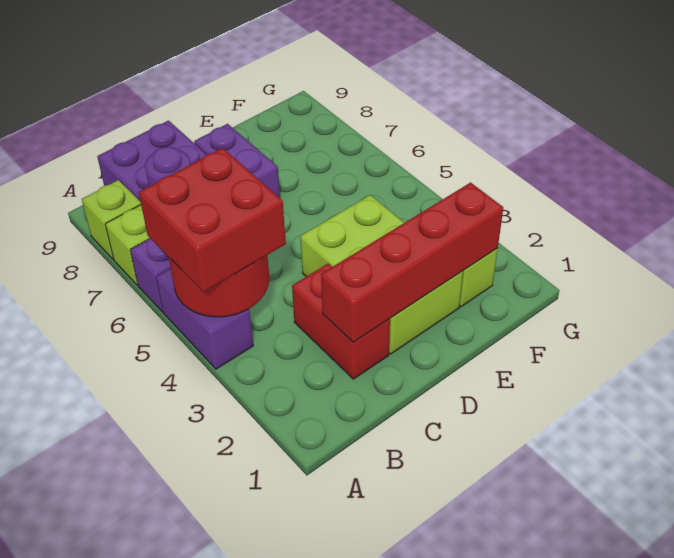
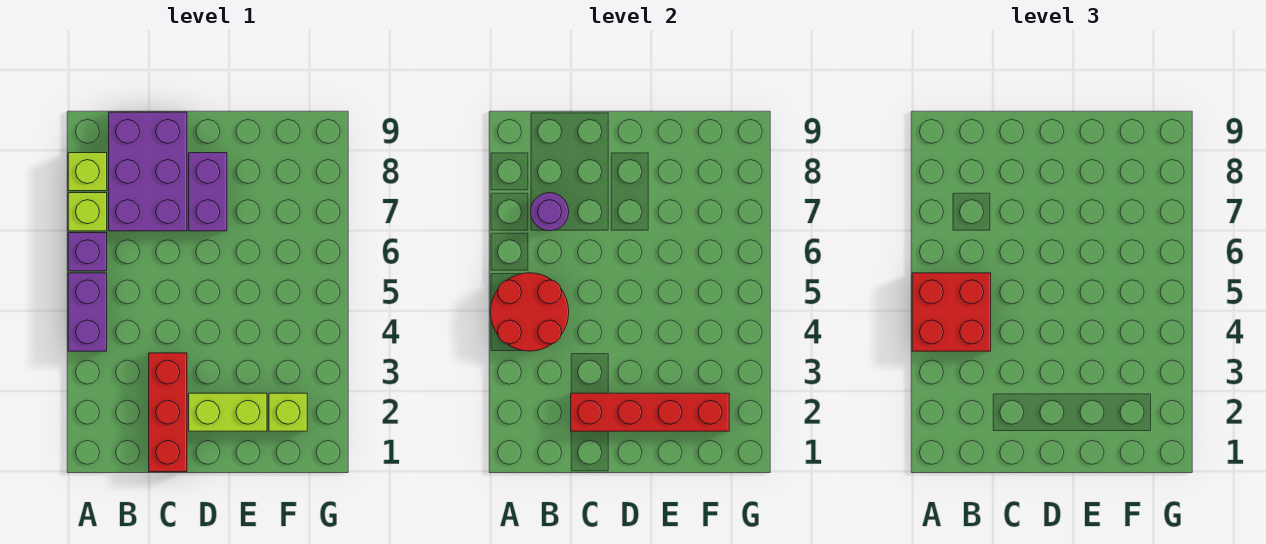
red 1x2 brick [292,264,390,379] -> red 1x3 brick [149,353,187,472]
lime 2x3 brick [300,195,463,354] -> lime 1x2 brick [189,393,267,431]

